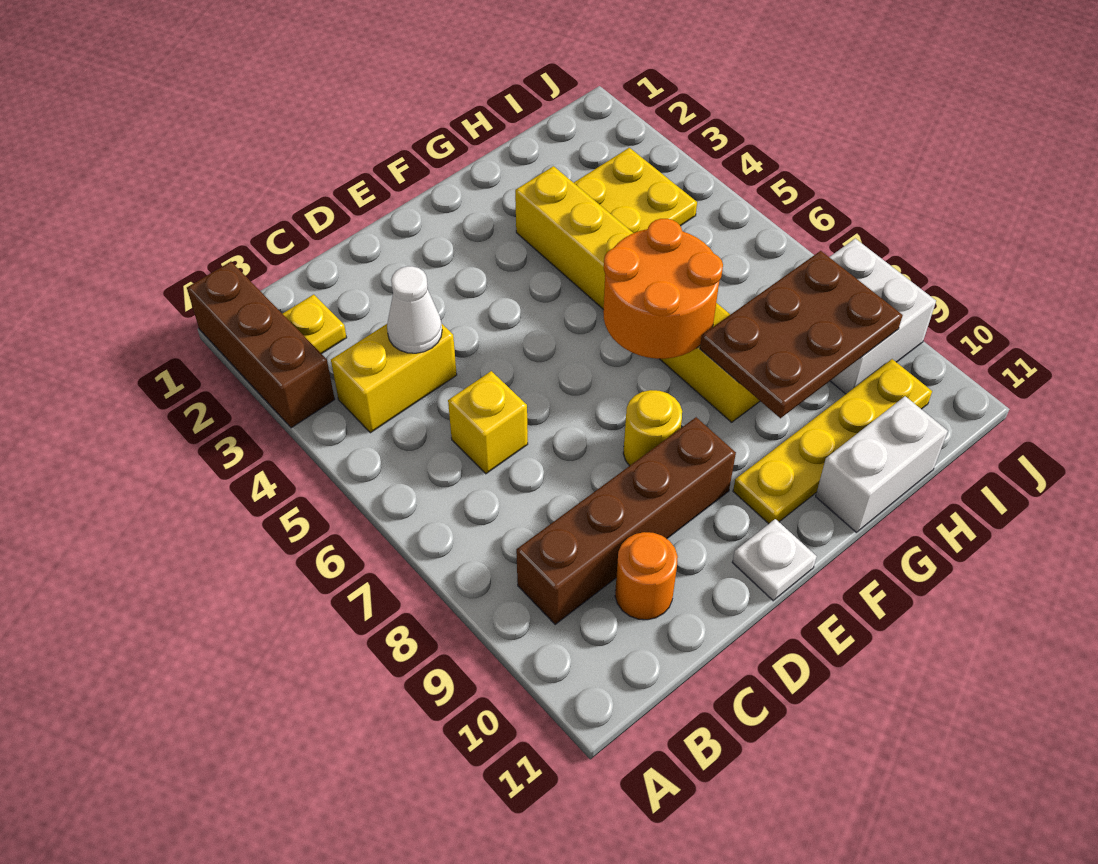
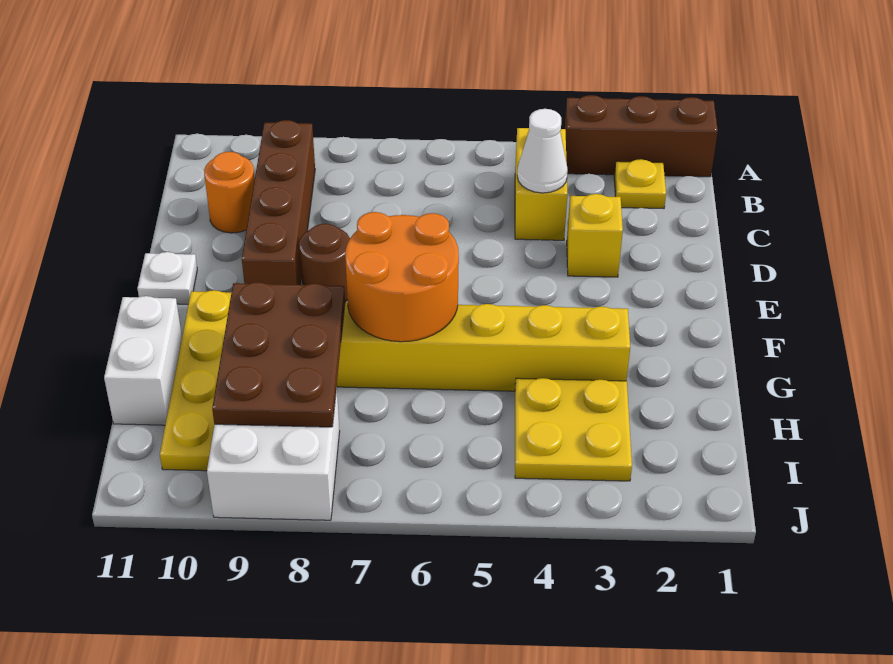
yellow 1x1 brick [448,371,528,474] -> yellow 1x1 brick moved to [567,194,623,277]
yellow 1x1 round brick [623,390,682,466] -> brown 1x1 round brick [299,224,350,302]

